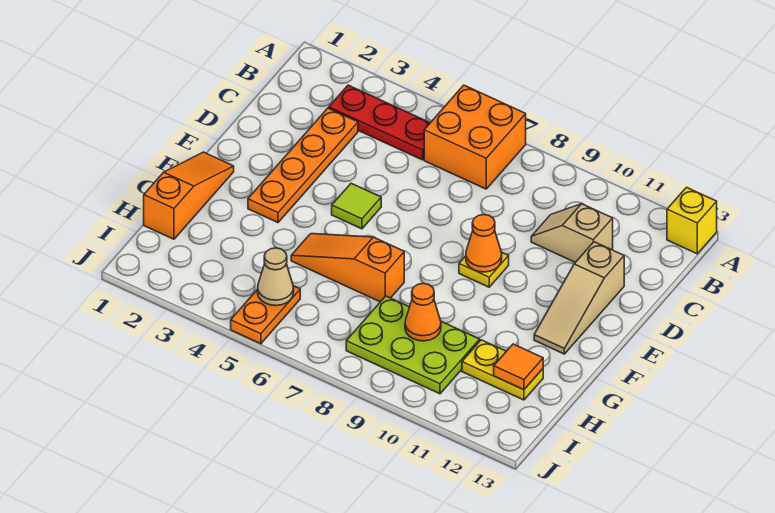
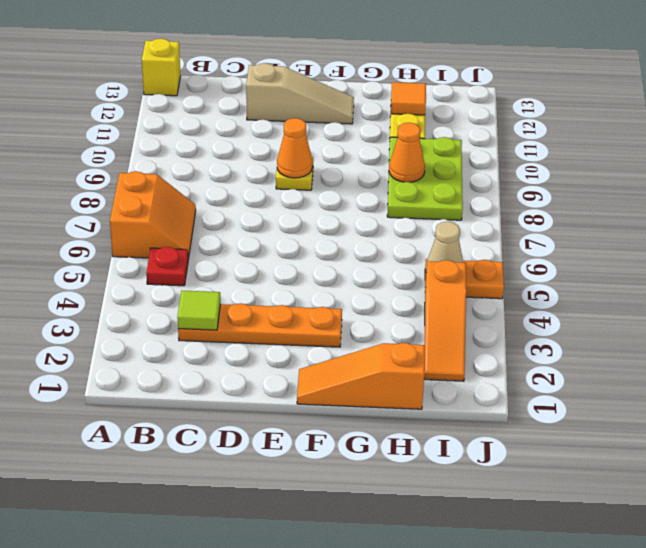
orange 2x2 brick [424,85,526,189] -> orange 2x2 slope [110,171,196,259]
red 1x3 plate [329,85,430,160] -> red 1x1 plate [146,247,188,286]
tan 1x2 slope [531,204,613,262] -> none
lime 1x1 tile [332,183,381,229] -> lime 1x1 tile moved to [177,291,220,330]
orange 1x3 slope [291,234,404,302] -> orange 1x3 slope moved to [424,260,466,381]

